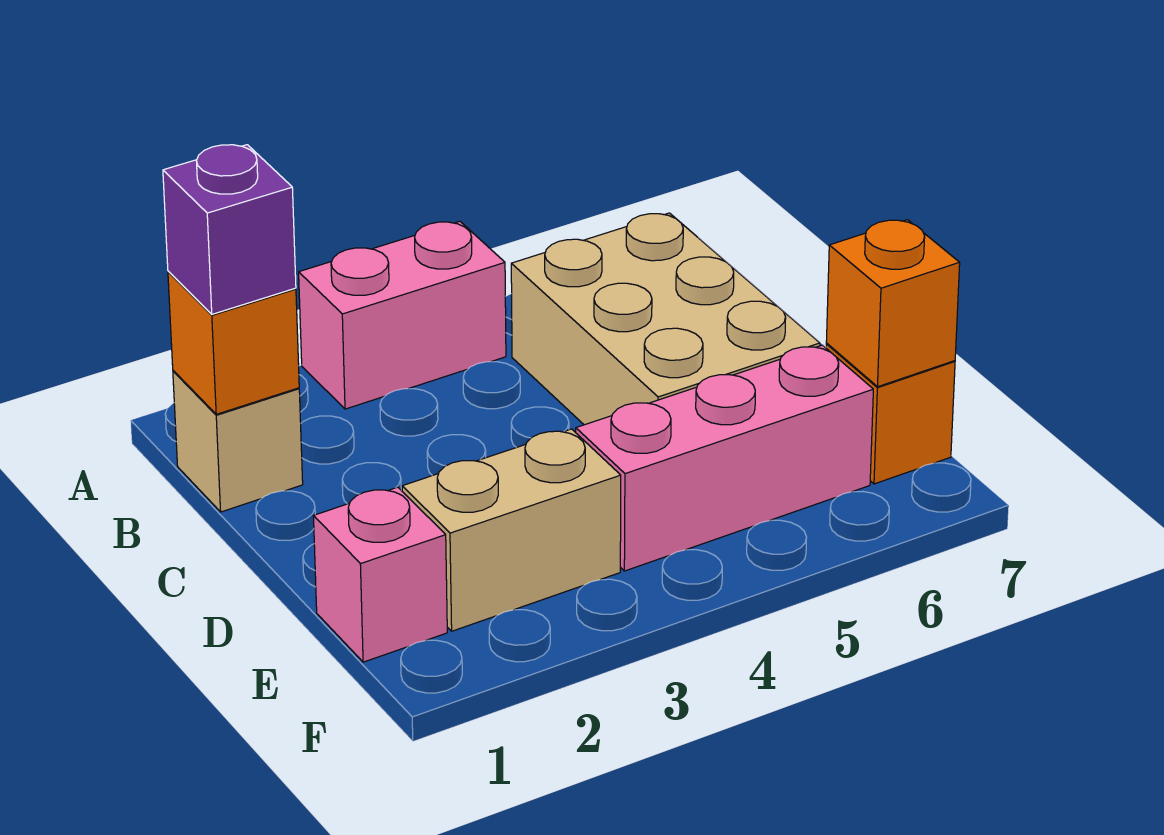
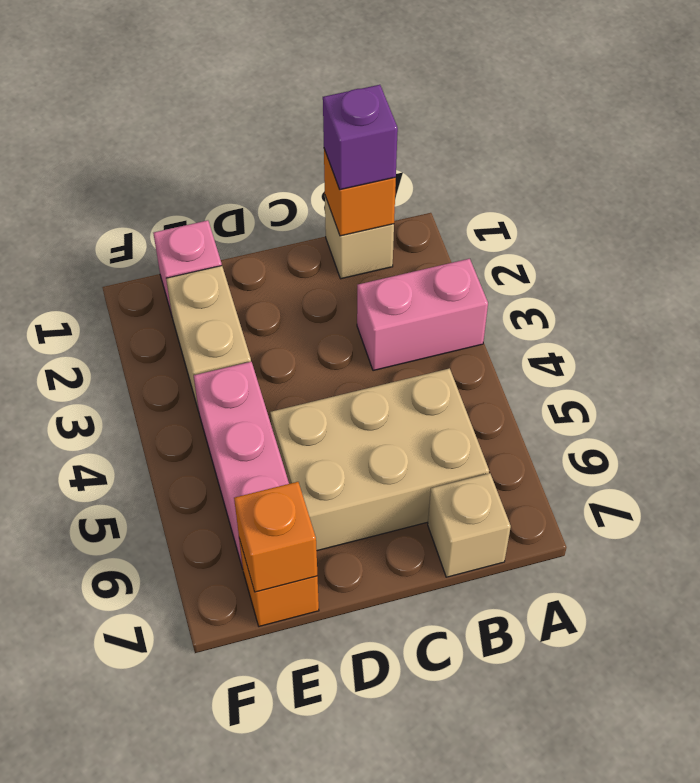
pink 1x2 brick [299,221,506,409] -> pink 1x2 brick turned to [357,259,488,371]
none -> tan 1x1 brick [428,473,511,577]

